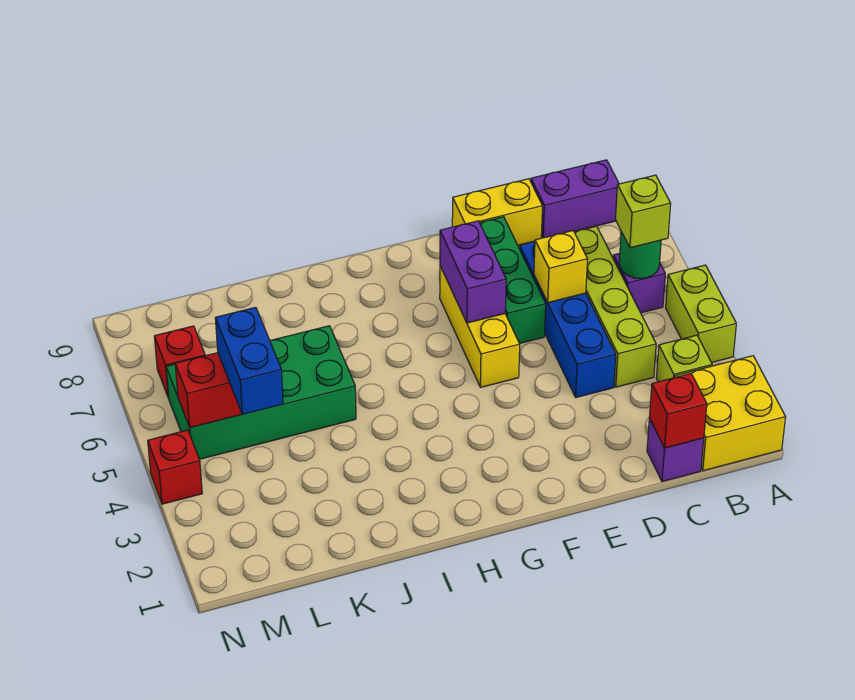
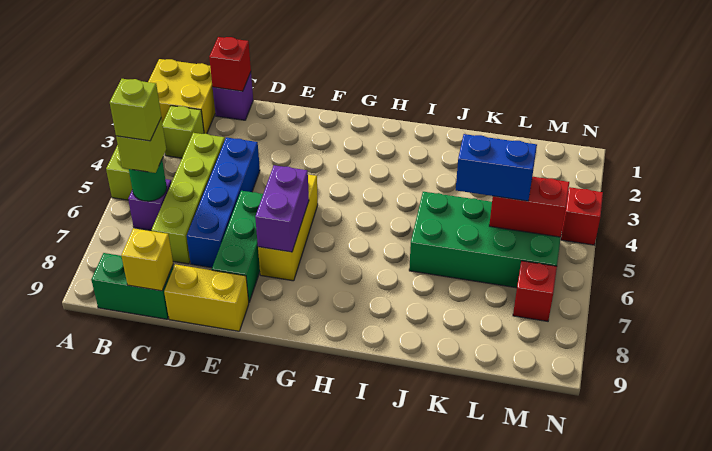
none -> lime 1x1 brick [110,79,161,141]
purple 1x2 brick [531,160,619,238] -> green 1x2 brick [91,253,174,319]
yellow 1x1 brick [534,231,588,303] -> yellow 1x1 brick moved to [121,228,173,291]
blue 1x2 brick [215,307,283,414] -> blue 1x2 brick turned to [456,134,537,201]

